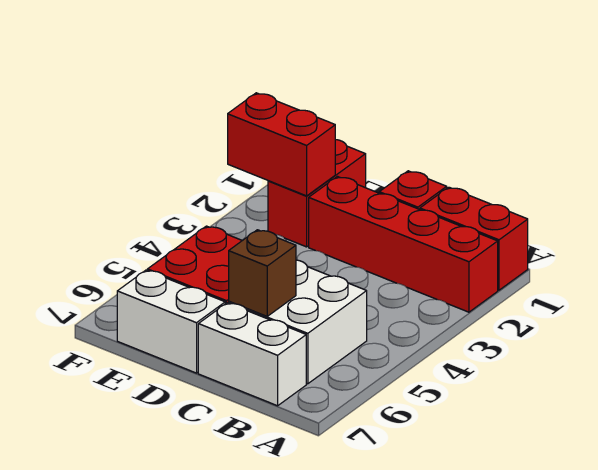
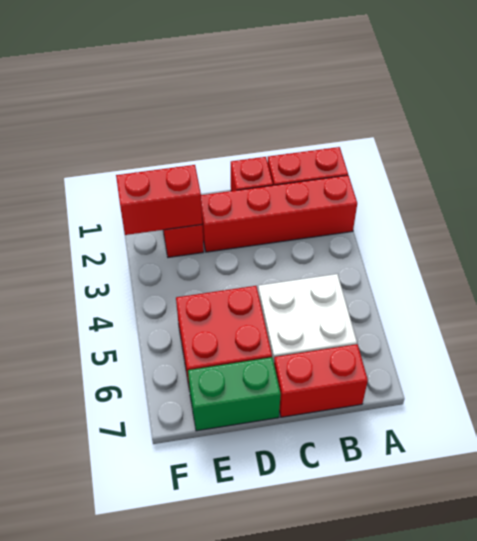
white 1x2 brick [198,303,306,406] -> red 1x2 brick [274,344,368,417]
brown 1x1 brick [229,230,296,316] -> none
white 1x2 brick [117,270,225,373] -> green 1x2 brick [188,357,281,431]

